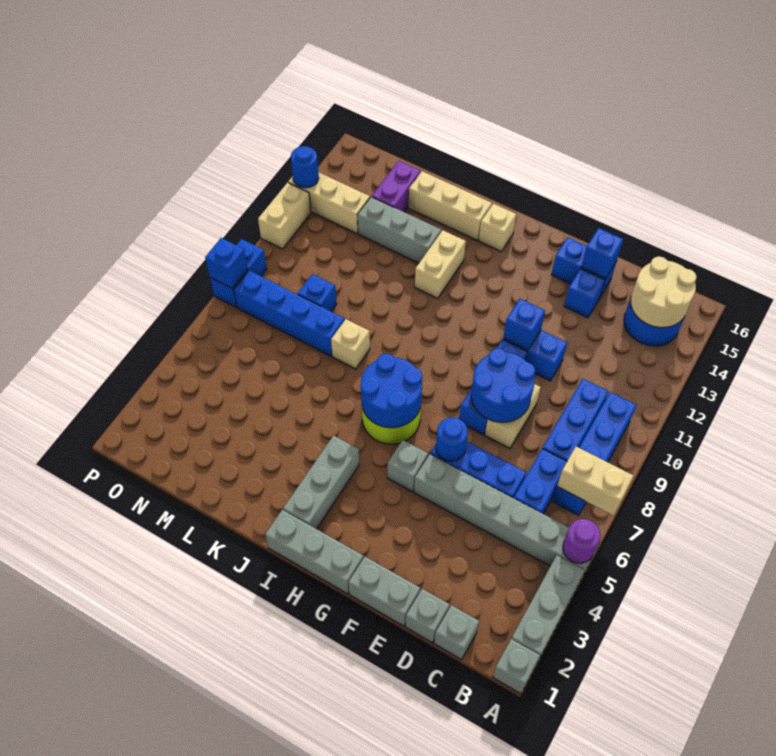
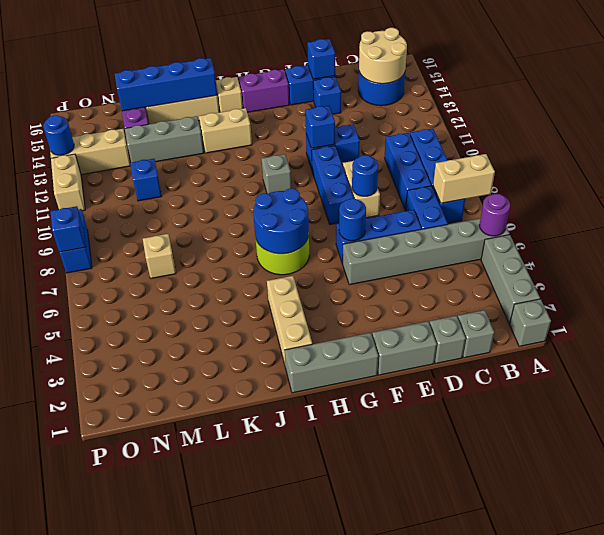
blue 2x2 round brick [471,348,535,422] -> blue 1x1 round brick [352,155,378,196]
grey 1x1 brick [388,440,428,492] -> grey 1x1 brick moved to [262,154,291,194]
none -> purple 1x2 brick [238,69,289,112]
grey 1x3 brick [283,436,359,529] -> tan 1x3 brick [267,276,312,367]
tan 1x2 brick [415,230,466,298] -> tan 1x2 brick turned to [199,108,252,153]
tan 1x1 brick [331,319,370,369] -> tan 1x1 brick moved to [143,234,176,278]
blue 1x4 brick [234,270,345,356] -> blue 1x4 brick moved to [115,58,217,111]
blue 1x1 brick [298,274,337,311] -> blue 1x1 brick moved to [130,159,162,201]

